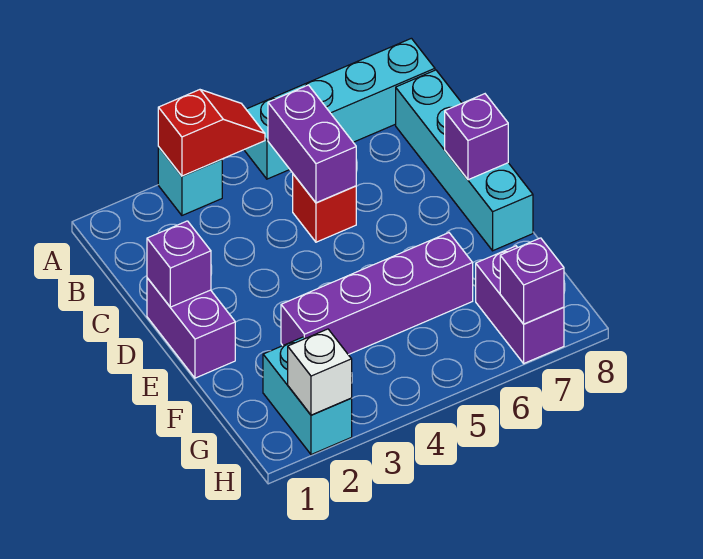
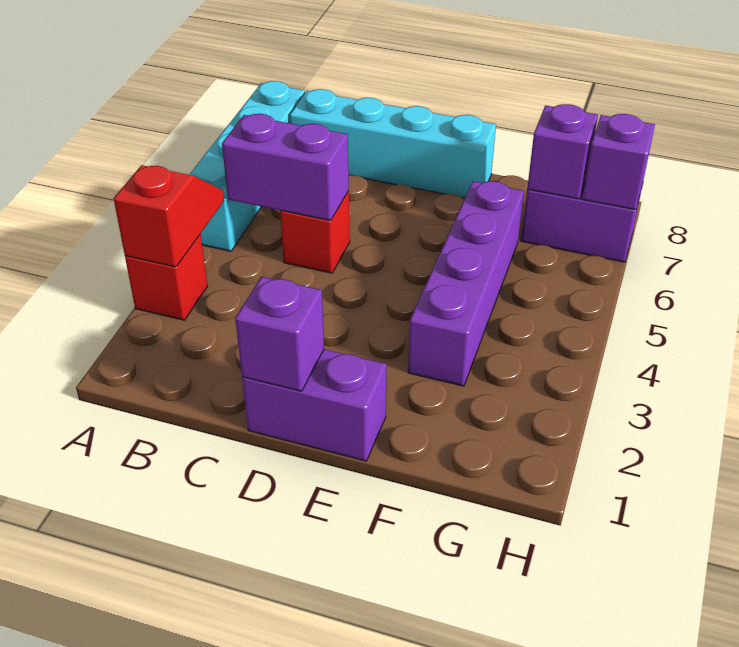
cyan 1x1 brick [158,147,222,215] -> red 1x1 brick [125,234,208,320]
purple 1x1 brick [445,94,508,180] -> purple 1x1 brick moved to [527,104,598,199]
cyan 1x2 brick [263,337,352,455] -> none
white 1x1 brick [288,329,352,415] -> none

